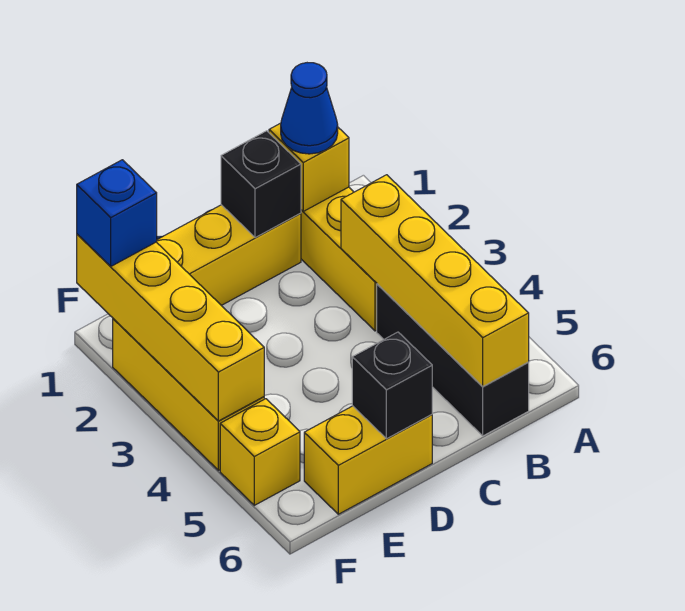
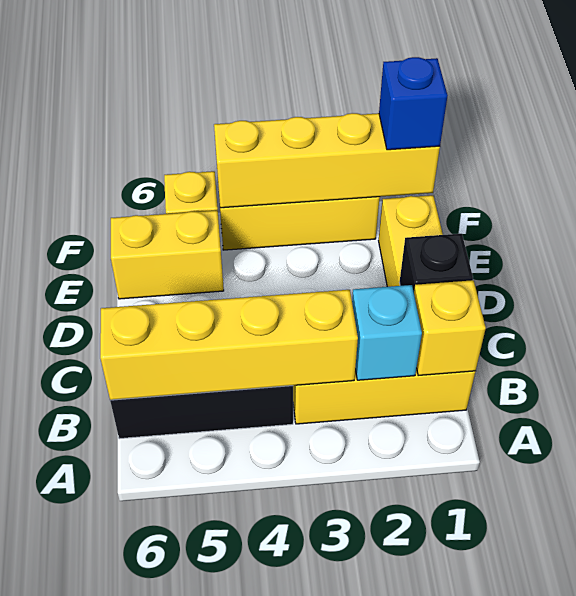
blue 1x1 cone [281,63,338,154] -> none
none -> cyan 1x1 brick [352,285,422,380]
yellow 1x2 brick [304,406,432,514] -> yellow 1x2 brick turned to [111,210,224,299]
black 1x1 brick [352,332,432,439] -> none

